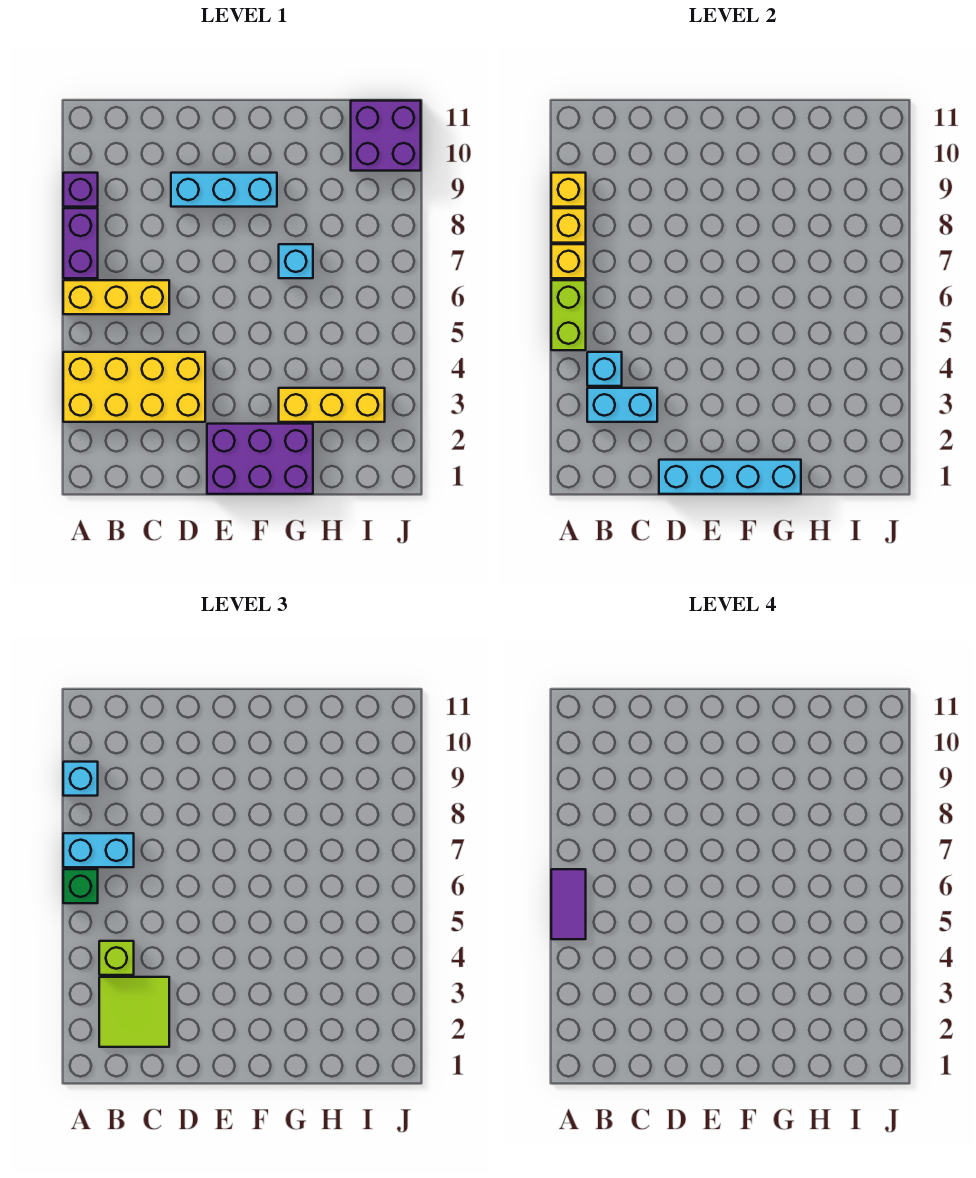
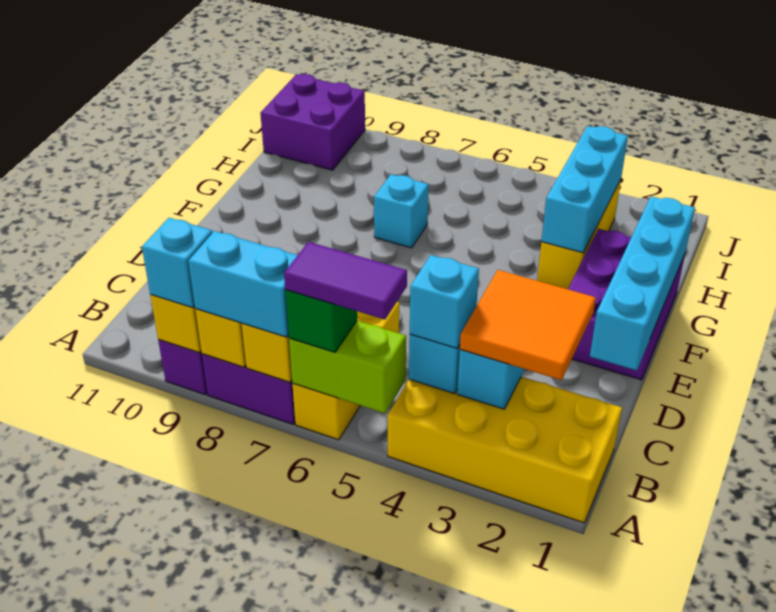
yellow 2x4 brick [63,352,205,422] -> yellow 2x4 brick turned to [388,377,622,523]
cyan 1x2 brick [63,833,134,867] -> cyan 1x2 brick turned to [188,231,298,337]
lime 2x2 tile [99,977,169,1047] -> orange 2x2 tile [460,270,596,380]
lime 1x1 brick [99,941,134,975] -> cyan 1x1 brick [410,255,479,348]
cyan 1x3 brick [171,173,277,207] -> cyan 1x3 brick moved to [541,126,628,253]

